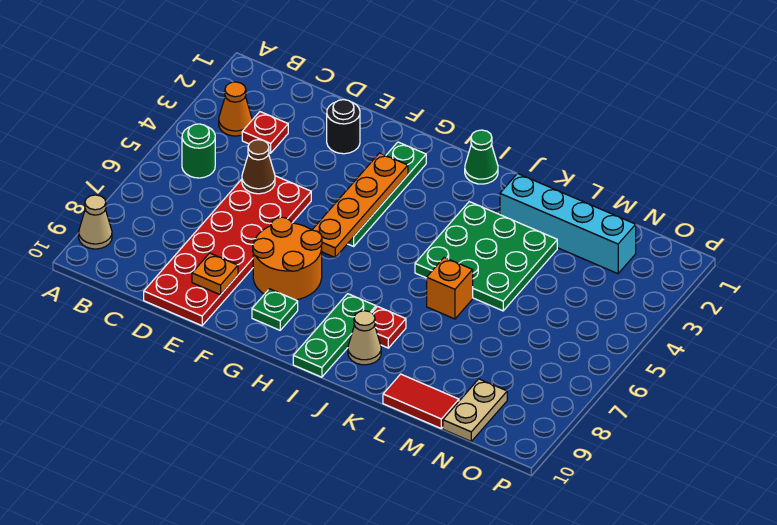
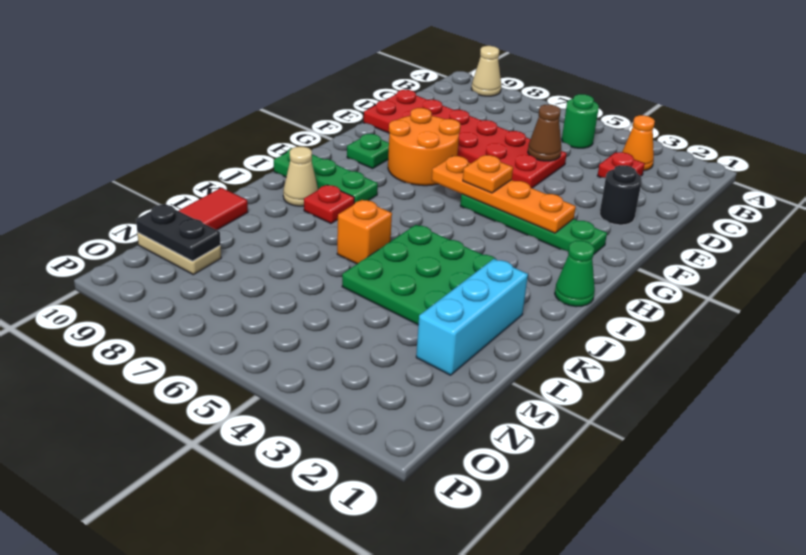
orange 1x1 plate [192,253,238,295] -> orange 1x1 plate moved to [463,155,513,193]
cyan 1x4 brick [500,173,636,274] -> cyan 1x3 brick [416,259,528,375]
none -> black 1x2 plate [136,204,221,261]

